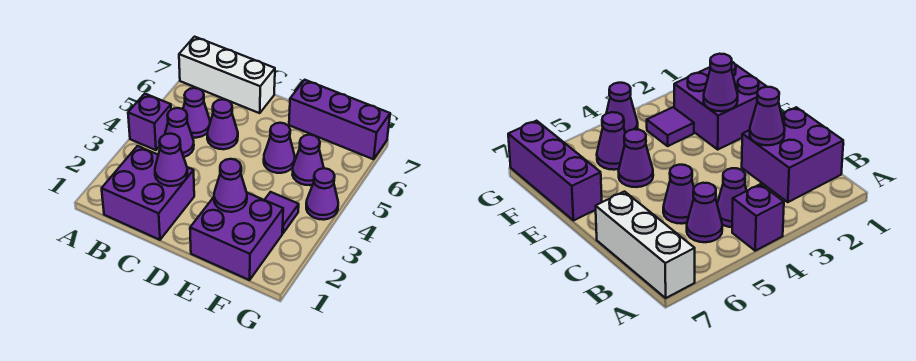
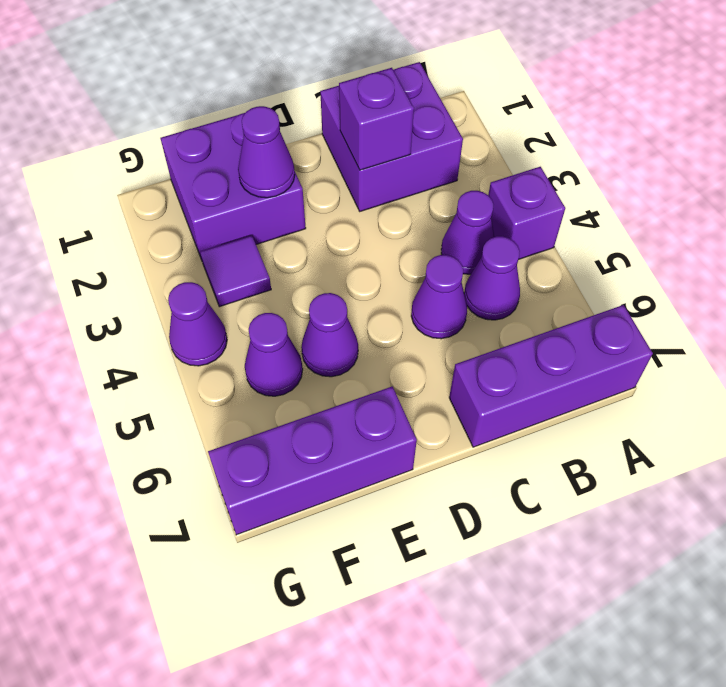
white 1x3 brick [179,37,275,113] -> purple 1x3 brick [449,305,653,447]
purple 1x1 cone [155,134,187,186] -> purple 1x1 brick [339,68,414,170]

